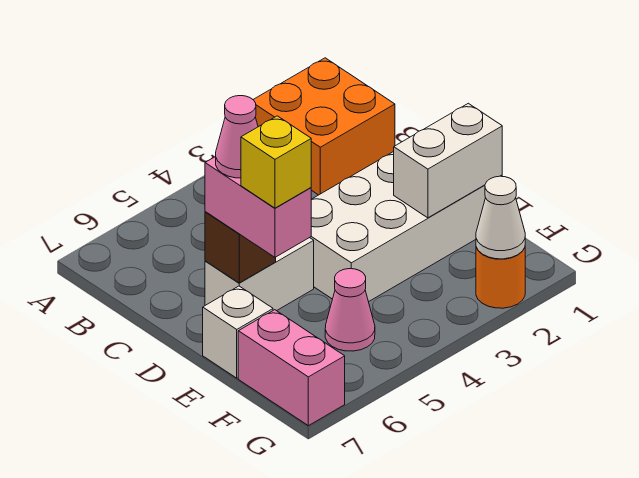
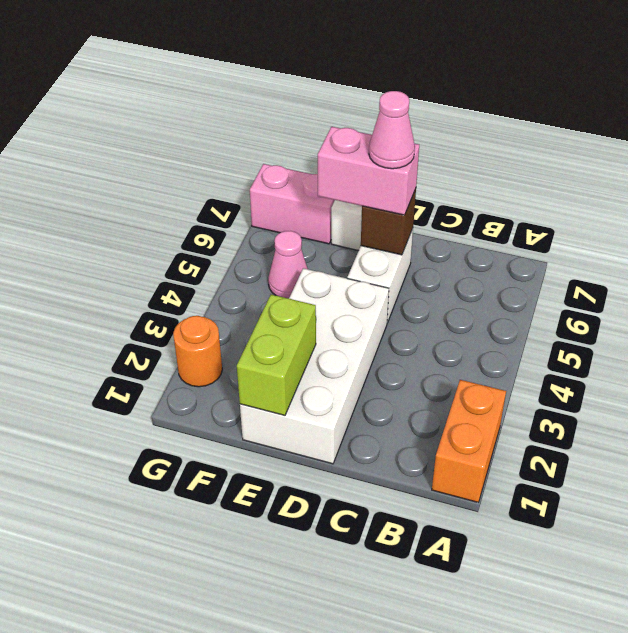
orange 2x2 brick [253,58,395,195] -> orange 1x2 brick [432,380,506,502]
white 1x2 brick [394,103,502,218] -> lime 1x2 brick [237,295,316,416]
yellow 1x1 brick [241,116,311,208] -> none
white 1x1 cone [476,176,525,259] -> none

